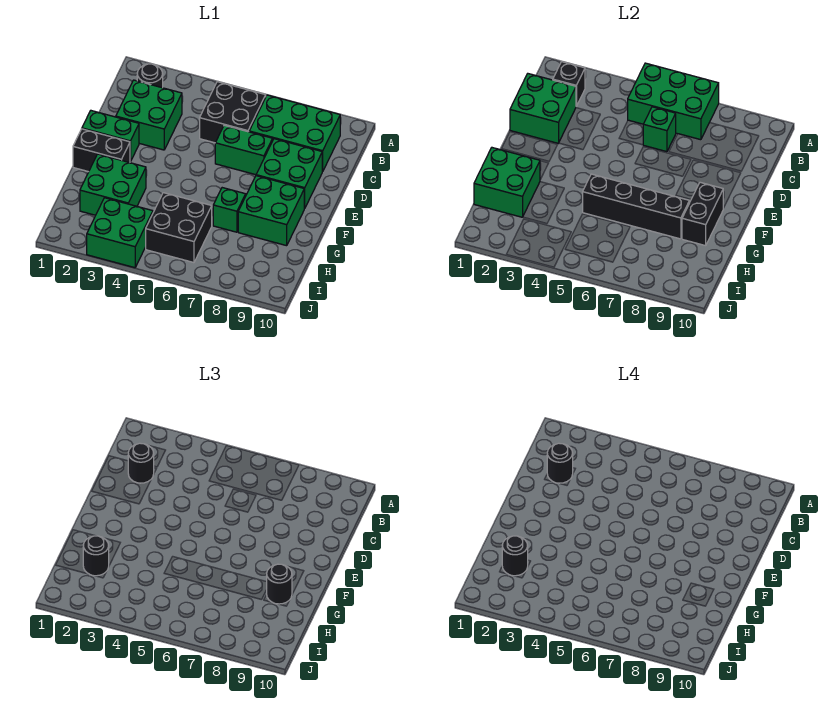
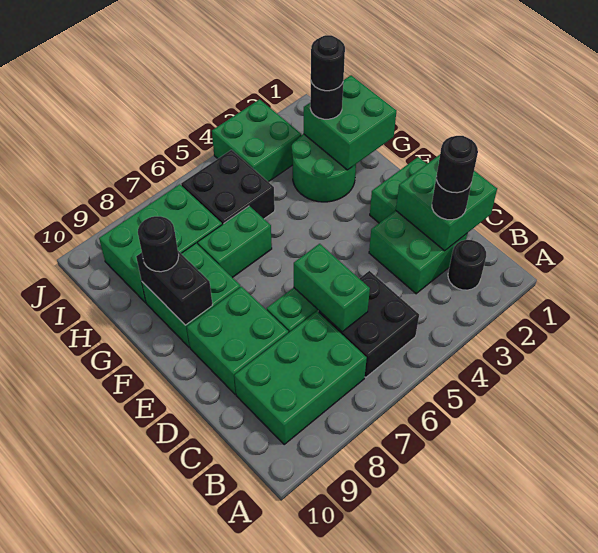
green 2x3 brick [628,63,719,140] -> green 2x3 brick moved to [99,184,222,303]
black 1x1 brick [553,62,585,106] -> none
green 1x1 brick [643,107,676,152] -> green 1x2 brick [294,244,370,332]
black 1x2 brick [73,129,130,172] -> none
green 2x2 brick [80,154,146,215] -> green 2x2 round brick [292,134,356,202]
black 1x4 brick [583,174,689,239] -> none
green 1x1 brick [213,188,246,232] -> green 1x2 brick [197,206,272,278]

